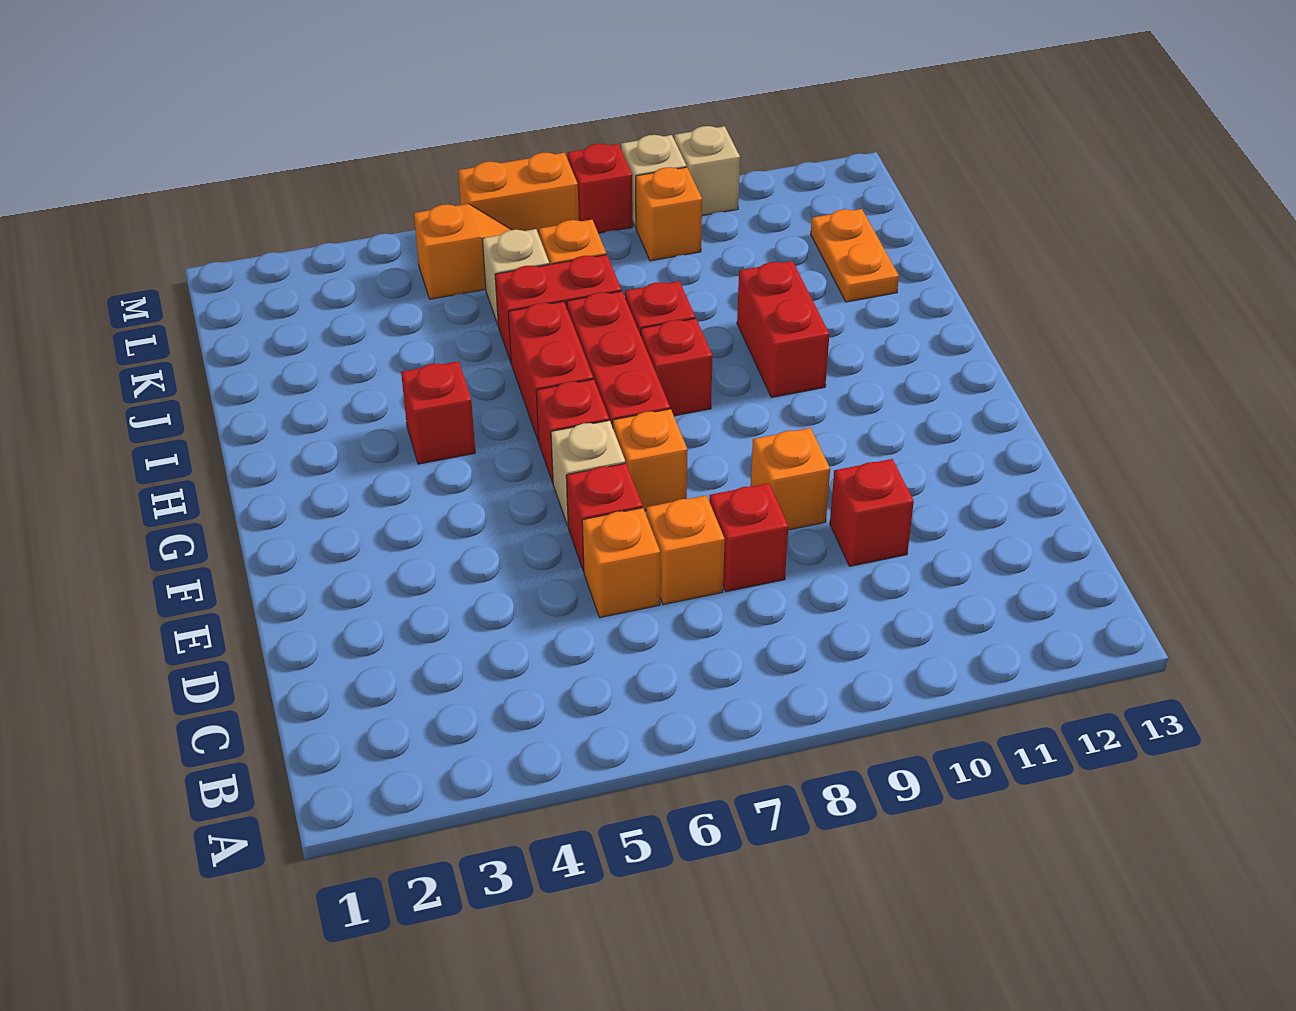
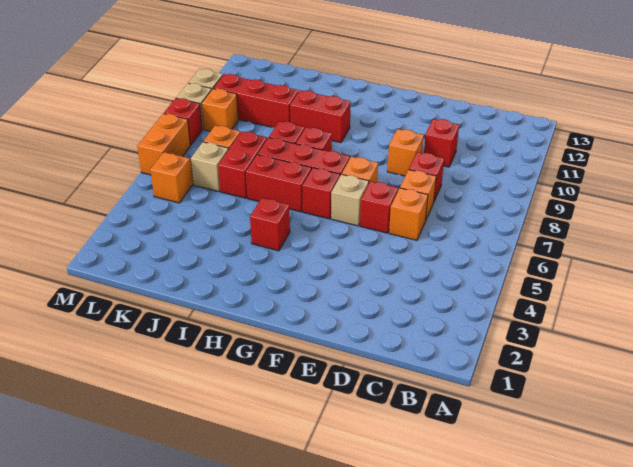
none -> red 1x3 brick [213,74,298,127]
orange 1x2 plate [811,209,899,302] -> none

